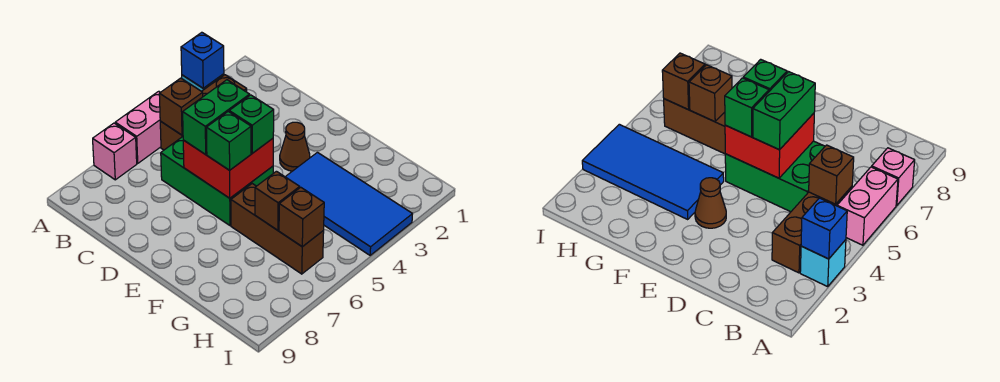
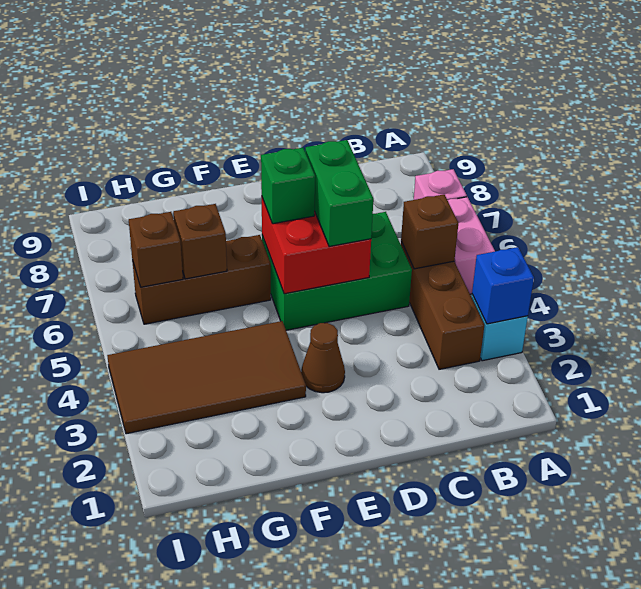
green 1x1 brick [229,95,274,153] -> none
blue 2x4 tile [286,152,412,255] -> brown 2x4 tile [107,321,306,434]

